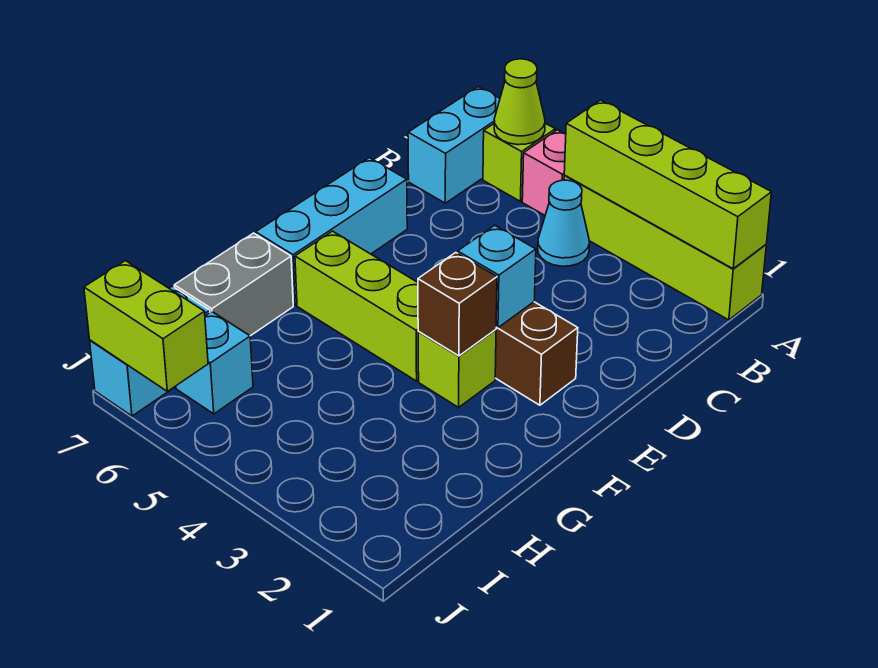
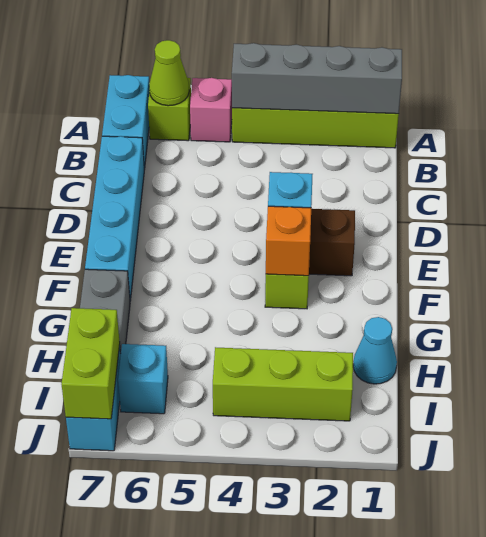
lime 1x4 brick [564,100,771,269] -> grey 1x4 brick [232,43,402,114]
cyan 1x1 cone [538,180,589,266] -> cyan 1x1 cone moved to [353,317,397,384]
cyan 1x3 brick [256,158,407,305] -> cyan 1x4 brick [85,136,144,301]
brown 1x1 brick [418,253,497,356] -> orange 1x1 brick [266,206,311,276]
lime 1x3 brick [295,231,419,381] -> lime 1x3 brick moved to [213,347,353,421]
lime 1x2 brick [84,261,208,391] -> lime 1x2 brick turned to [62,308,120,419]

